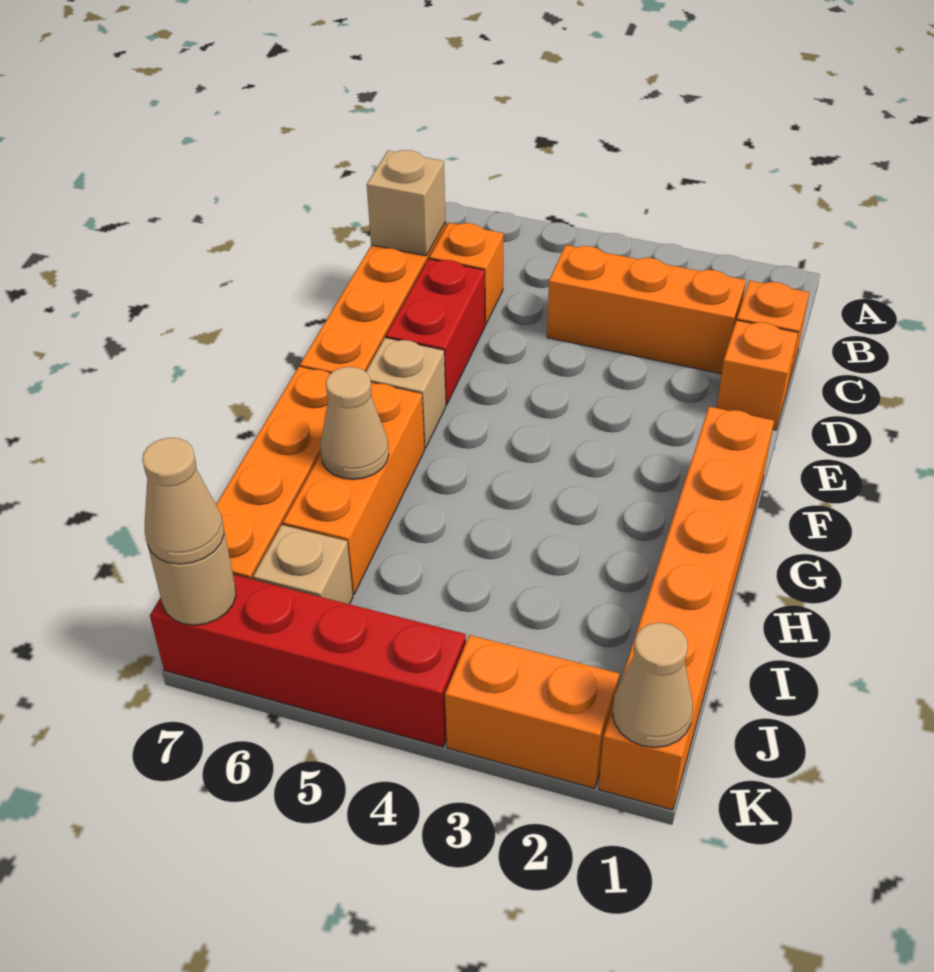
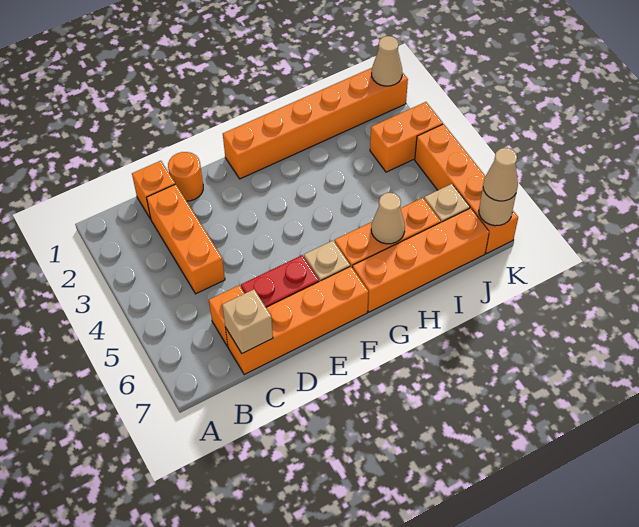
orange 1x1 brick [717,320,798,430] -> orange 1x1 round brick [168,152,203,201]
orange 1x2 brick [445,635,619,789] -> orange 1x2 brick turned to [370,102,443,172]
red 1x4 brick [150,575,466,747] -> orange 1x4 brick [415,124,518,254]

